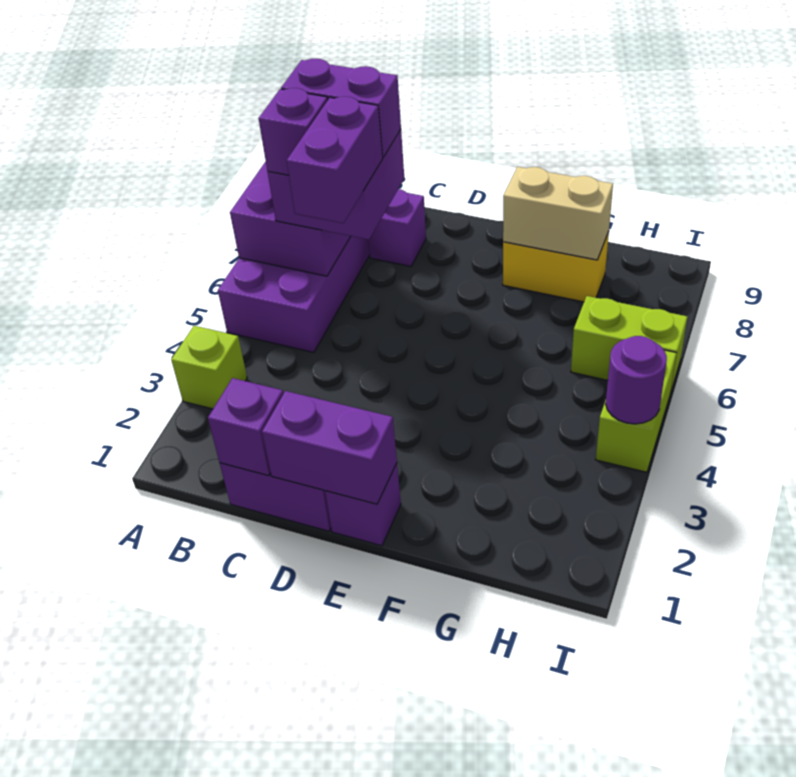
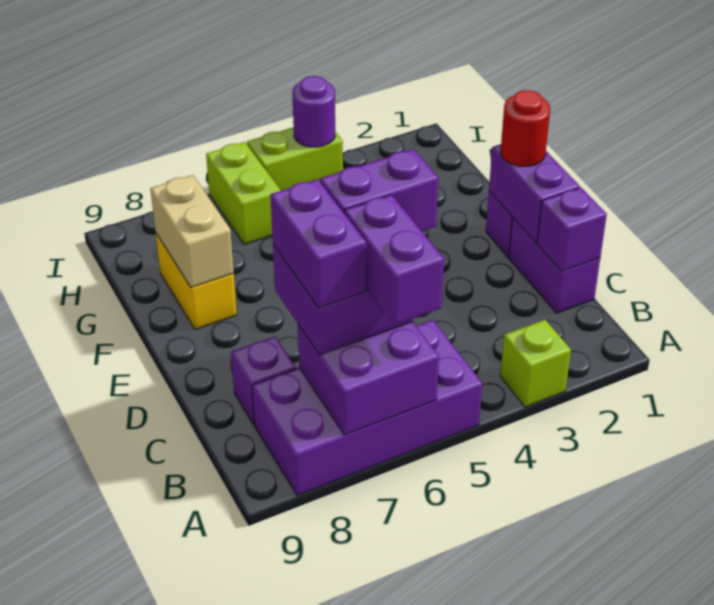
purple 1x1 brick [259,88,328,175] -> purple 1x2 brick [344,195,444,325]
none -> red 1x1 round brick [501,90,550,166]

